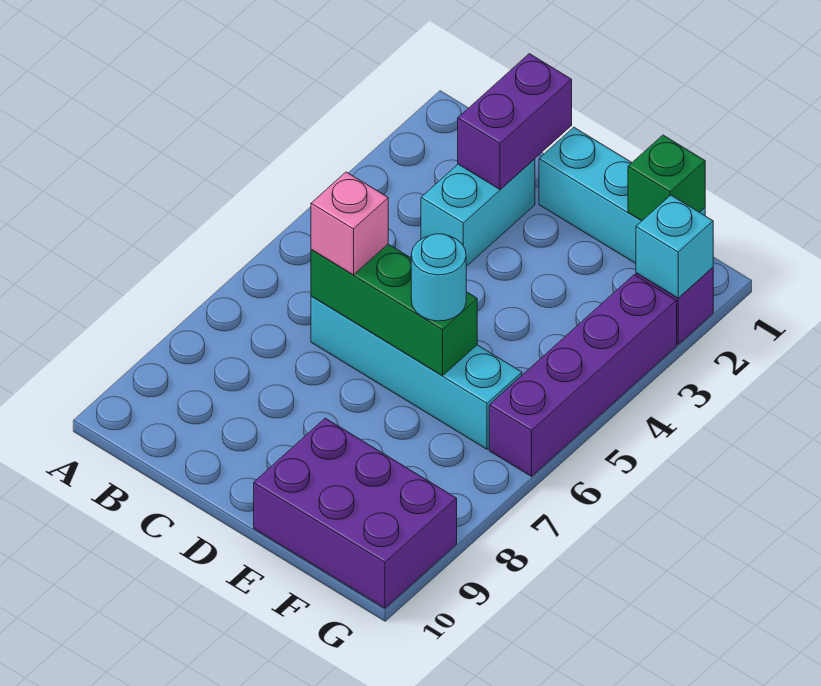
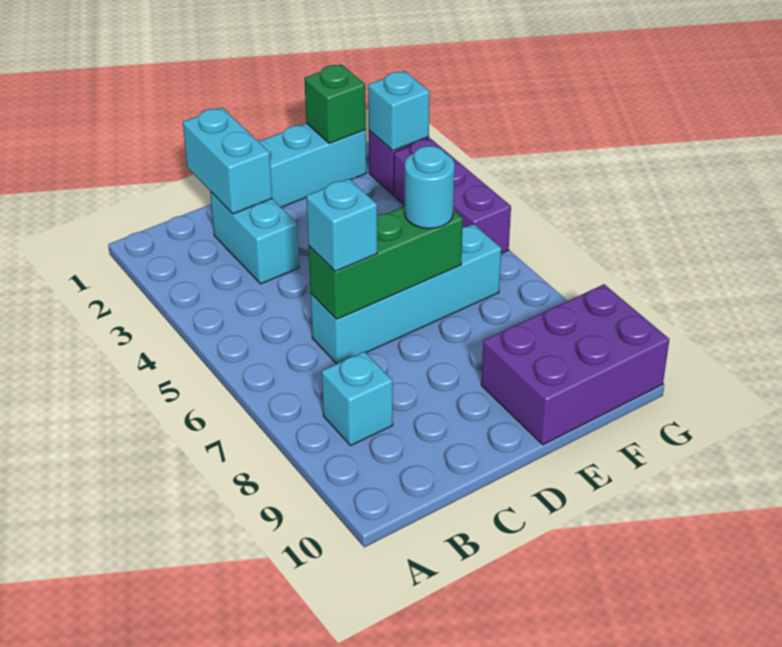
none -> cyan 1x1 brick [322,352,393,445]
purple 1x2 brick [458,54,572,189] -> cyan 1x2 brick [183,108,272,214]
pink 1x1 brick [311,172,388,275] -> cyan 1x1 brick [306,179,377,271]
purple 1x4 brick [489,275,677,476] -> purple 1x3 brick [394,138,511,254]

